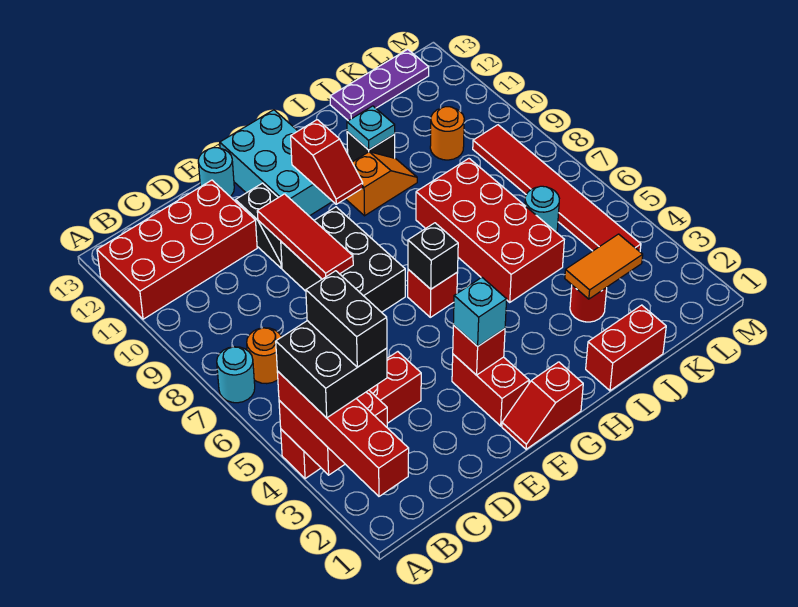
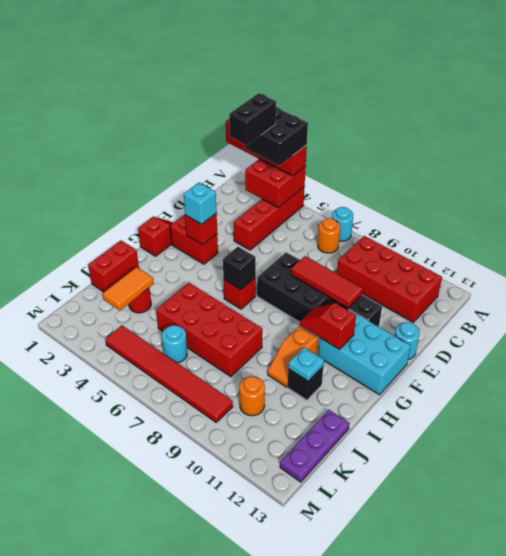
red 2x4 brick [97,180,257,319] -> red 2x4 brick turned to [337,236,442,322]
black 1x2 brick [306,271,387,367] -> black 1x2 brick turned to [229,93,276,145]

